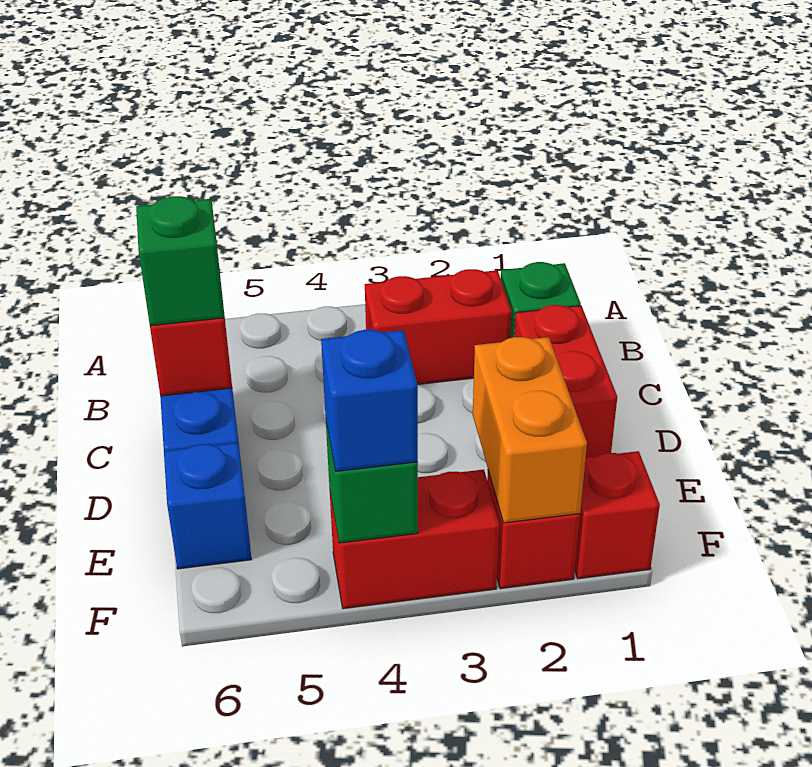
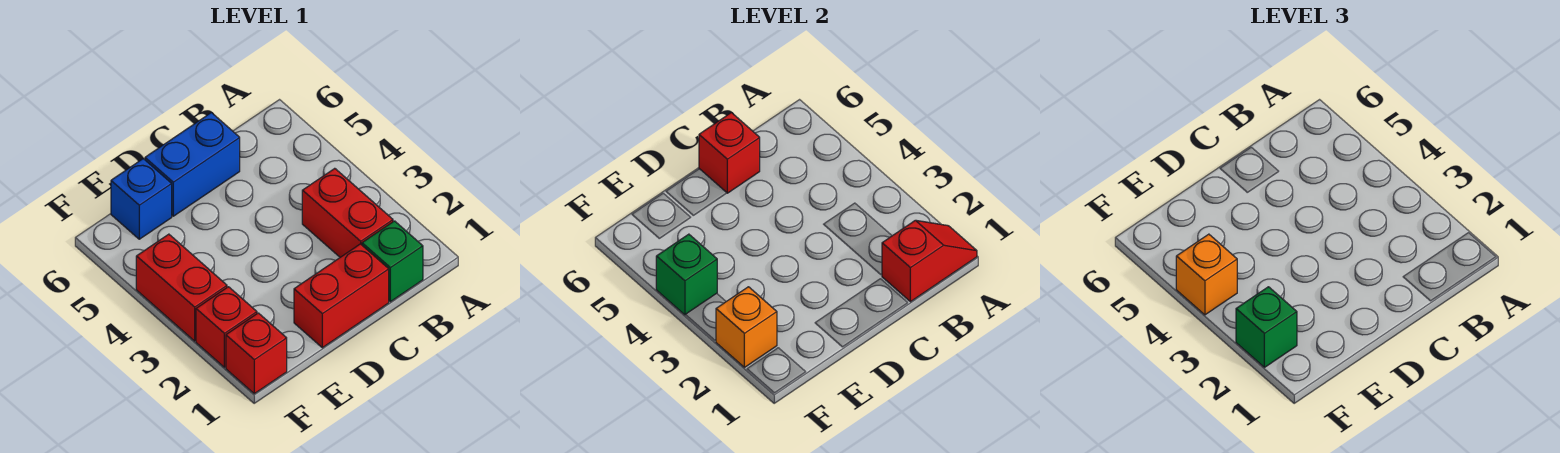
none -> red 1x2 slope [882,220,977,302]
green 1x1 brick [136,196,225,326] -> green 1x1 brick moved to [1236,287,1297,367]
orange 1x2 brick [473,337,587,523] -> orange 1x1 brick [716,287,777,367]
blue 1x1 brick [321,330,418,471] -> orange 1x1 brick [1176,234,1237,315]

